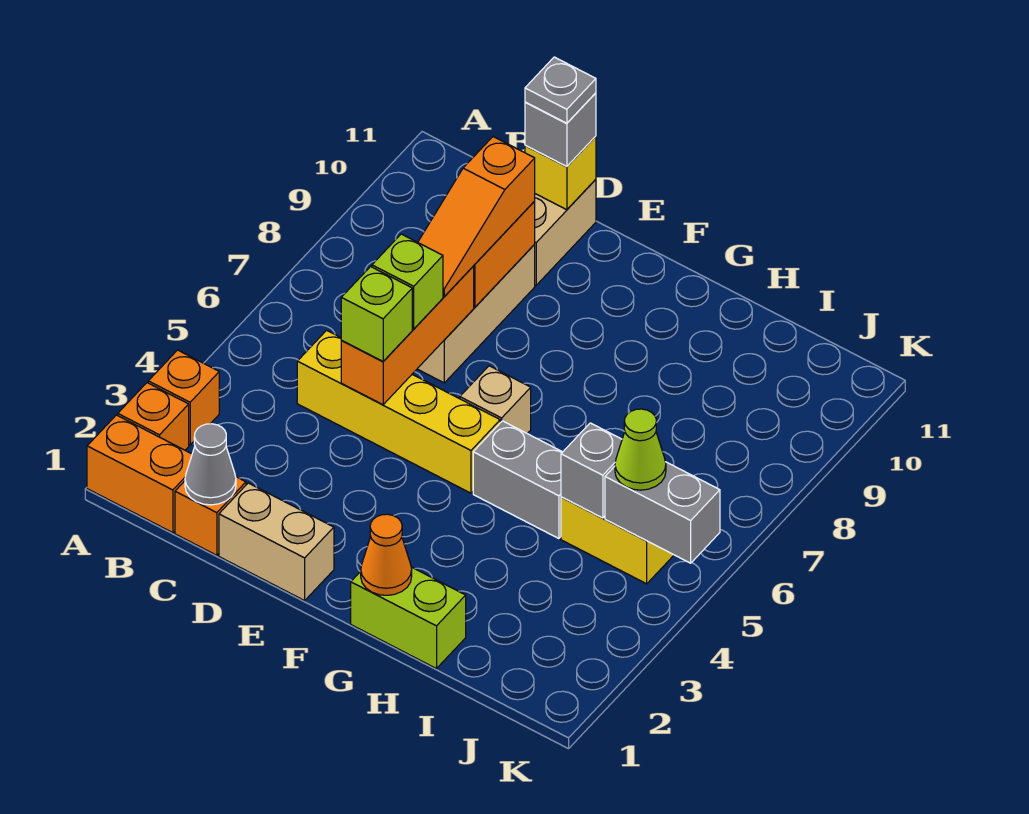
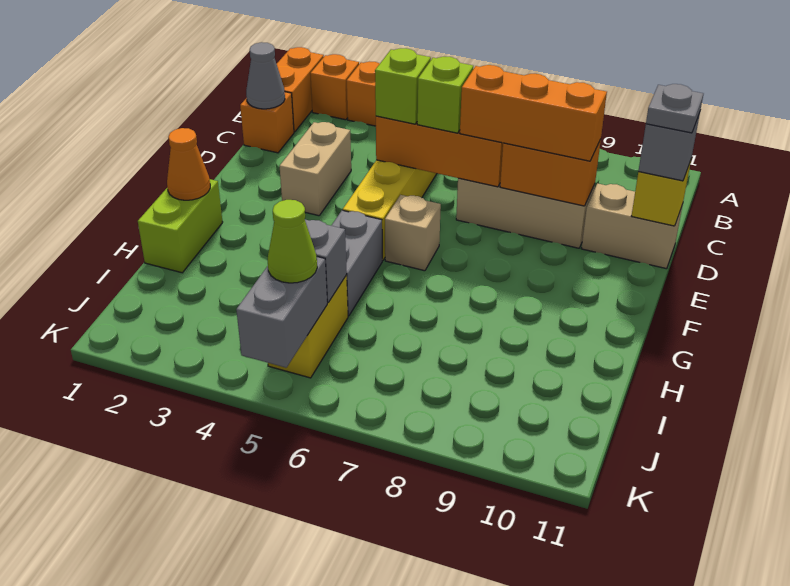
tan 1x2 brick [219,483,334,601] -> tan 1x2 brick moved to [280,122,351,216]
orange 1x3 slope [418,137,535,297] -> orange 1x3 brick [460,65,607,161]

